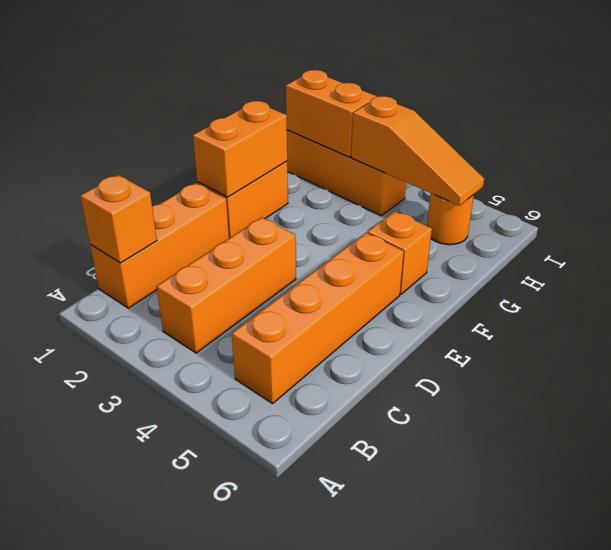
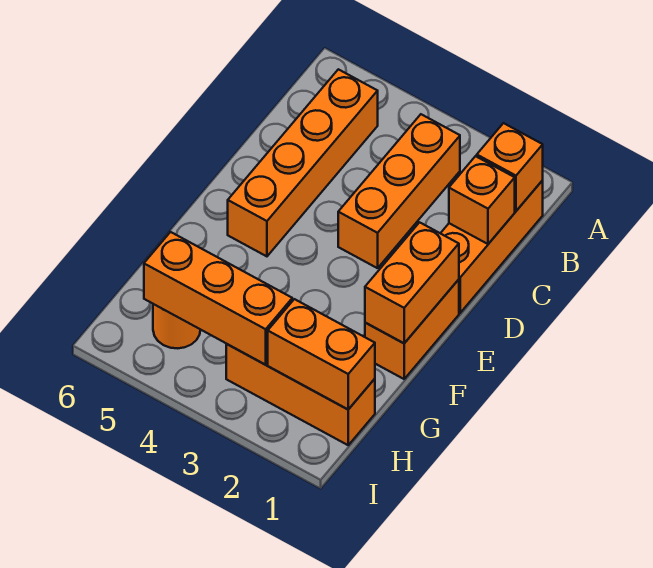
orange 1x1 brick [367,211,432,294] -> orange 1x1 brick moved to [449,156,515,244]
orange 1x3 slope [351,96,484,206] -> orange 1x3 brick [144,232,292,365]

